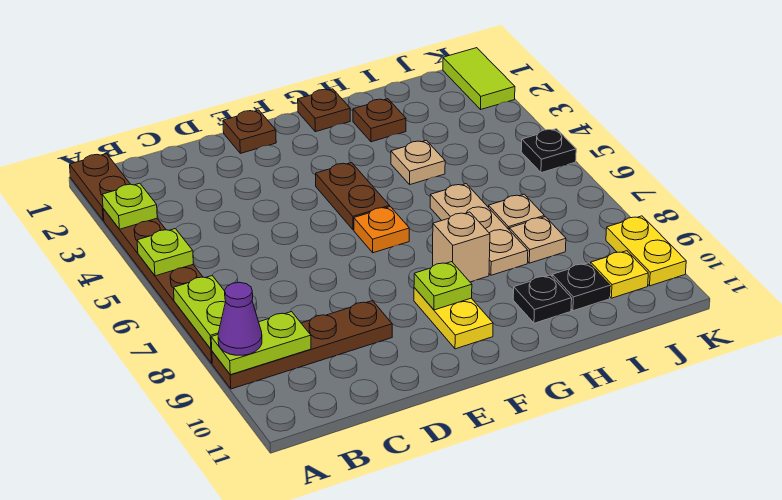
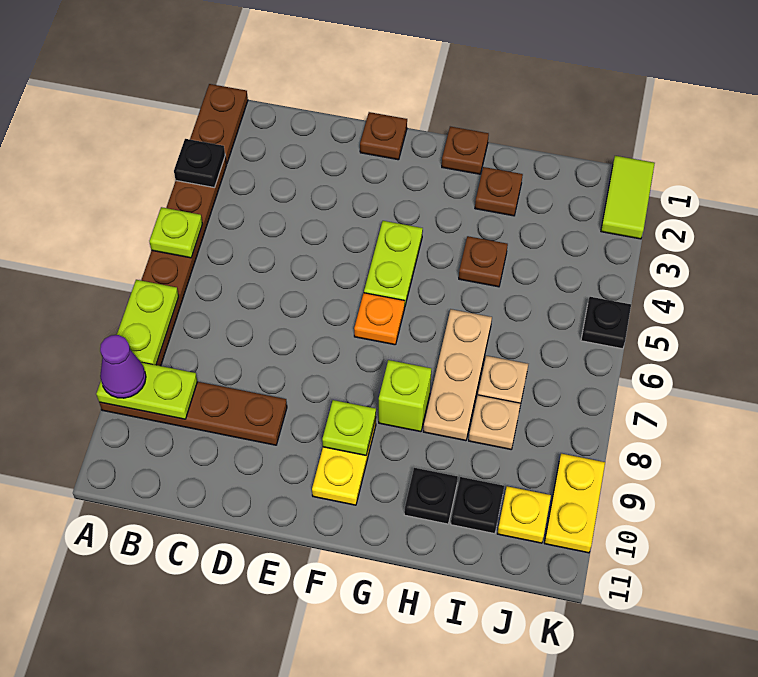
lime 1x1 plate [102,183,157,229] -> black 1x1 plate [174,139,225,188]
brown 1x2 plate [316,163,390,230] -> lime 1x2 plate [364,221,423,305]
tan 1x1 brick [433,212,490,282] -> lime 1x1 brick [379,360,431,432]
tan 1x1 plate [391,140,445,184] -> brown 1x1 plate [459,236,508,287]

